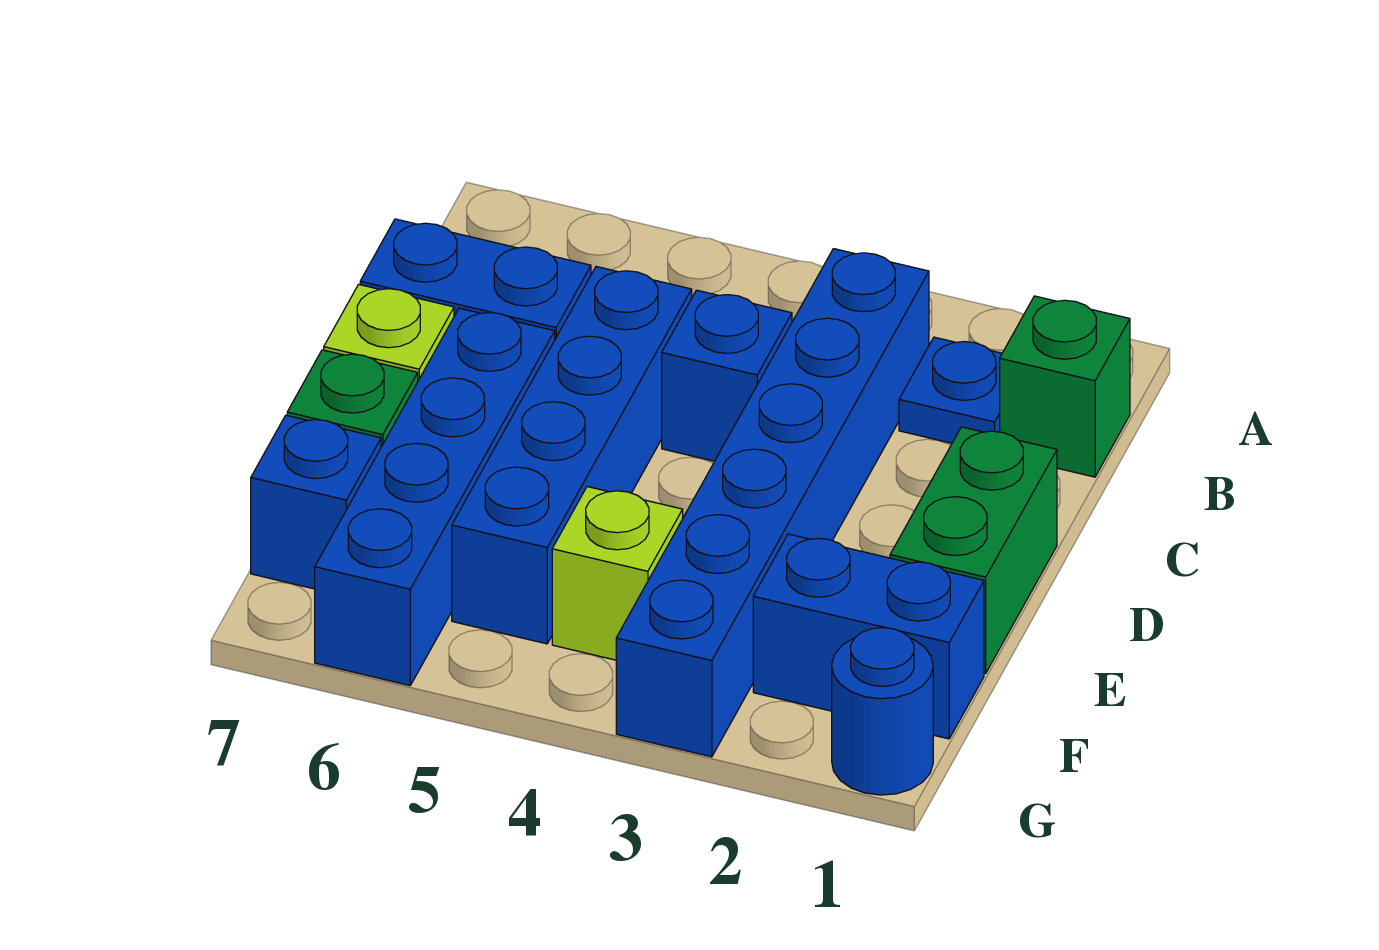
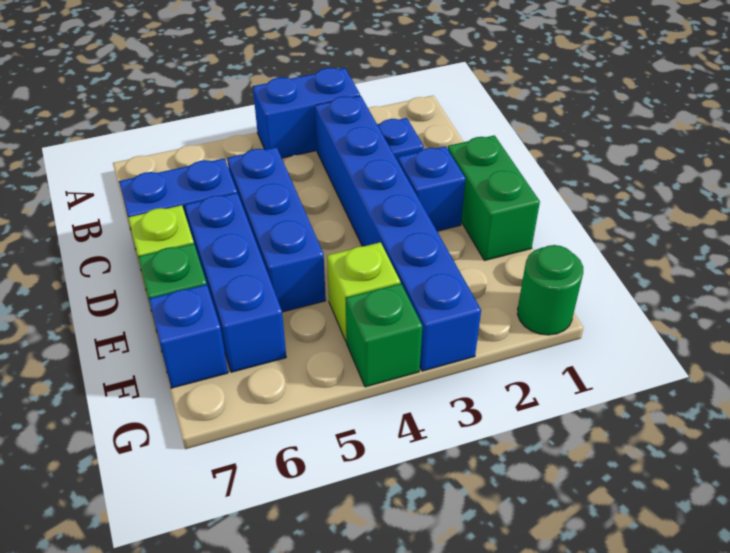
green 1x1 brick [1000,296,1130,477] -> green 1x1 brick moved to [346,283,422,387]
blue 1x1 brick [662,290,792,461] -> blue 1x1 brick moved to [398,146,466,231]
blue 1x4 brick [452,267,692,644] -> blue 1x3 brick [227,147,326,312]
blue 1x4 brick [315,308,555,685] -> blue 1x3 brick [185,193,286,372]
blue 1x2 brick [753,534,984,739] -> blue 1x2 brick moved to [253,68,360,158]
blue 1x1 round brick [832,628,933,795] -> green 1x1 round brick [518,245,583,335]

